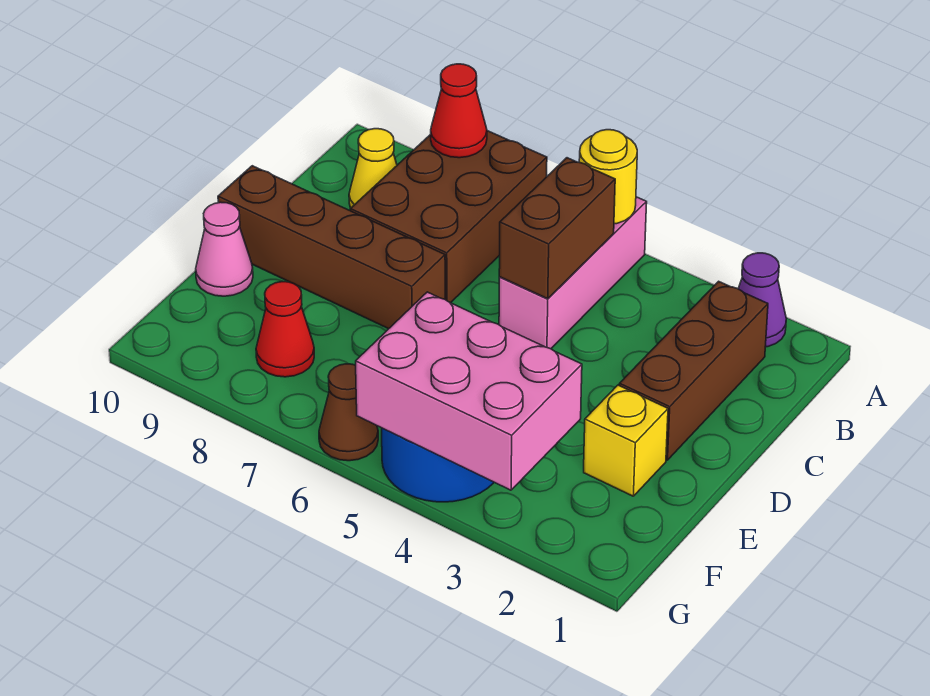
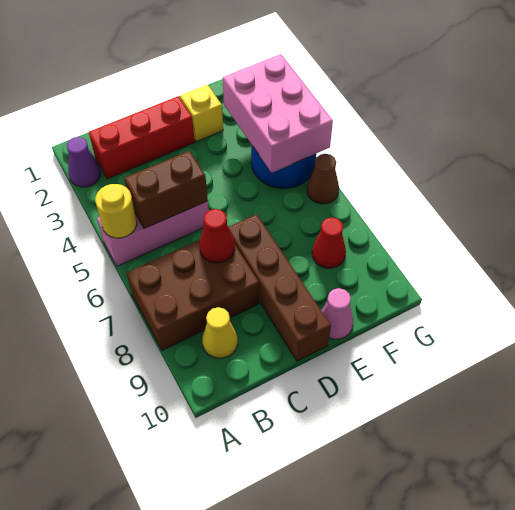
red 1x1 cone [431,64,487,158] -> red 1x1 cone moved to [200,209,235,263]
brown 1x3 brick [619,281,768,460] -> red 1x3 brick [89,96,195,179]

